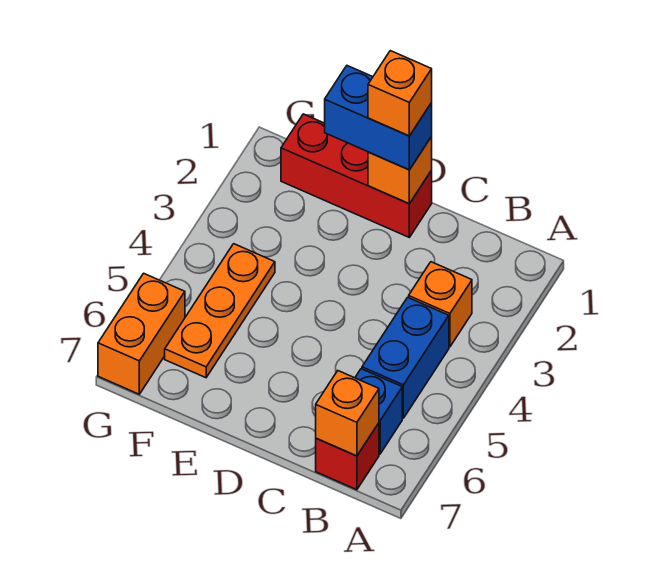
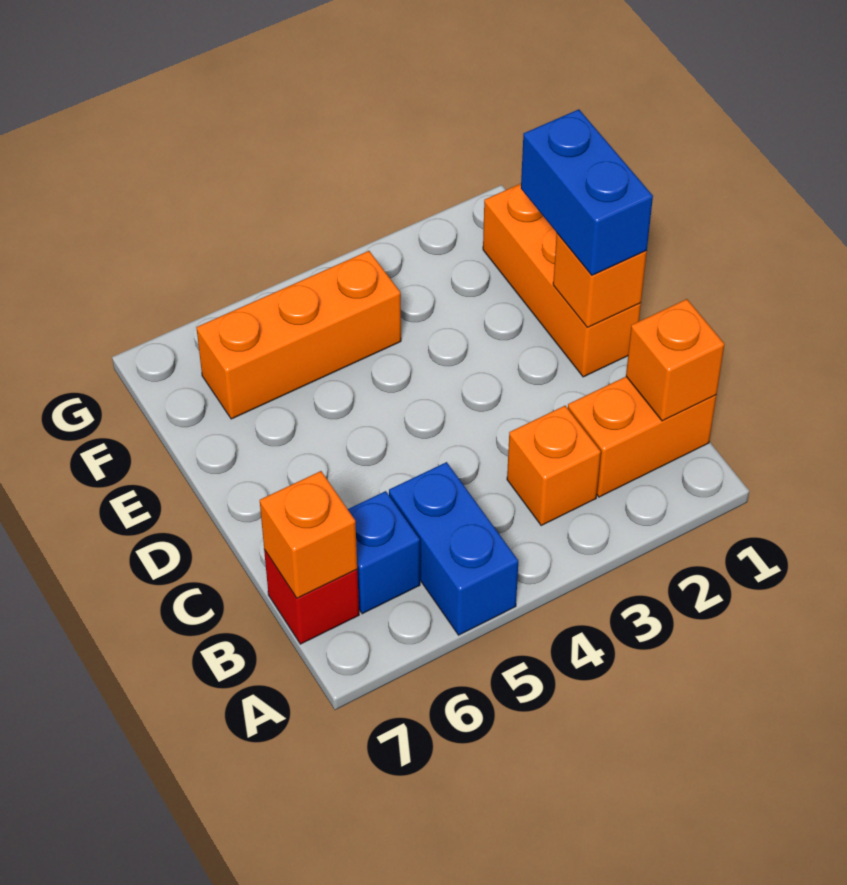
blue 1x2 brick [362,297,449,418] -> blue 1x2 brick turned to [389,462,518,635]
red 1x3 brick [281,114,432,237] -> orange 1x3 brick [483,184,641,377]
orange 1x1 brick [368,51,432,136] -> orange 1x1 brick moved to [626,299,725,421]
orange 1x3 plate [165,244,275,378] -> orange 1x3 brick [196,251,401,419]
orange 1x2 brick [98,273,185,394] -> orange 1x2 brick moved to [568,377,716,497]

